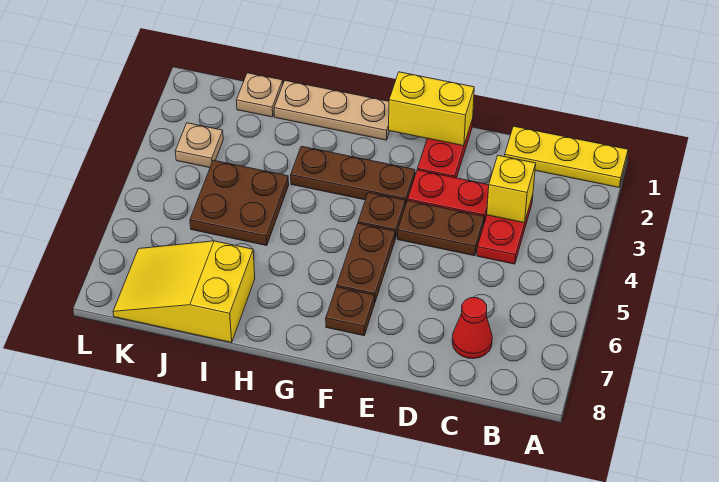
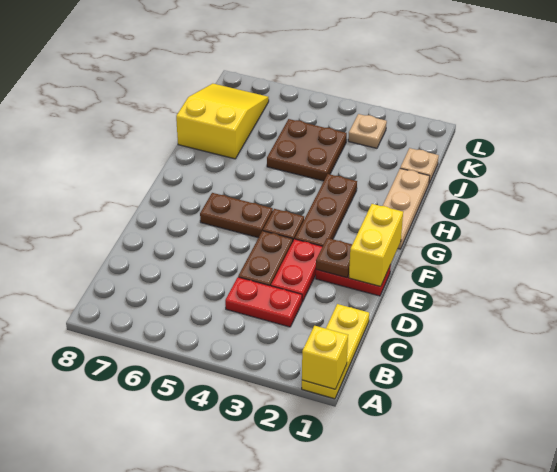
yellow 1x1 brick [487,155,536,223] -> yellow 1x1 brick moved to [302,326,348,389]
red 1x1 cone [452,298,492,359] -> none
brown 1x1 plate [326,287,375,336] -> brown 1x1 plate moved to [316,238,352,278]

